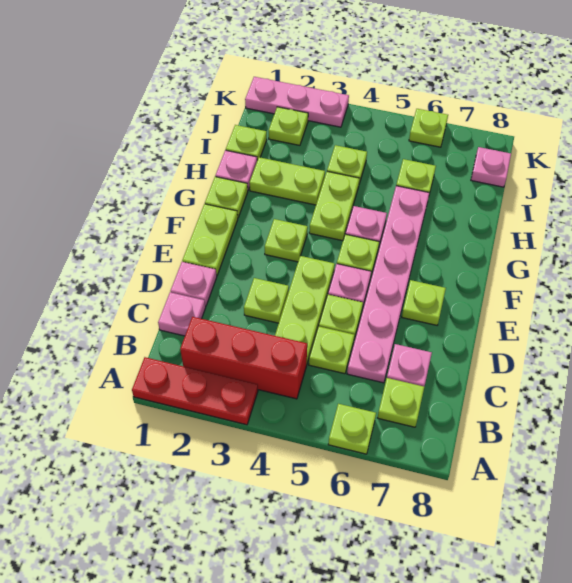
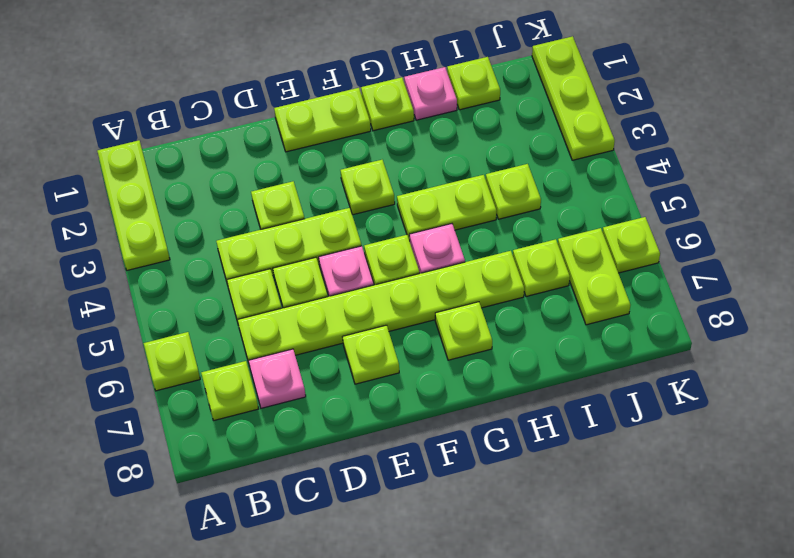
red 1x3 plate [132,357,258,425] -> lime 1x3 plate [97,140,170,270]
red 1x3 brick [180,317,307,399] -> none
pink 1x1 plate [158,292,206,336] -> none
pink 1x6 plate [347,186,429,383] -> lime 1x6 plate [237,251,524,362]
pink 1x1 plate [171,262,217,306] -> none
lime 1x2 plate [250,157,325,205] -> lime 1x2 plate moved to [558,228,630,325]
lime 1x1 plate [269,107,308,145] -> lime 1x1 plate moved to [435,302,492,360]
pink 1x1 plate [471,147,511,187] -> none
pink 1x3 plate [245,77,349,127] -> lime 1x3 plate [532,36,615,160]

